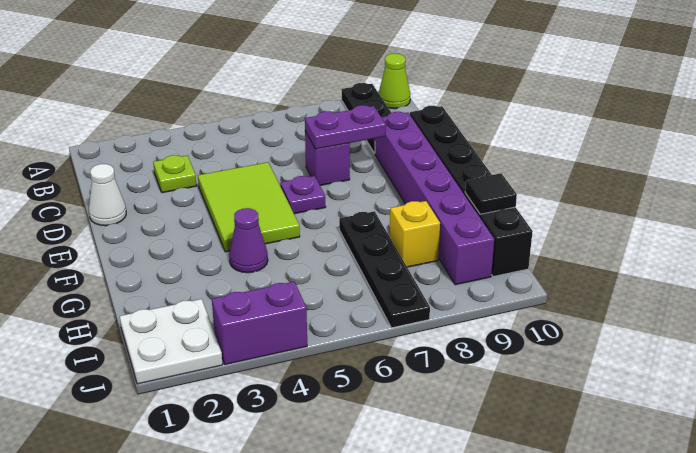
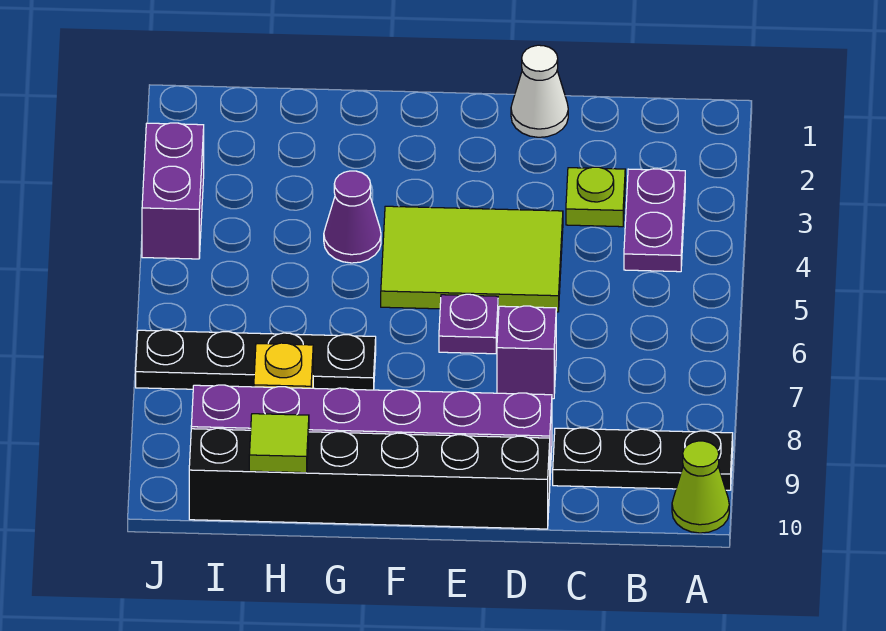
purple 1x2 plate [305,105,386,149] -> purple 1x2 plate moved to [624,169,685,272]
black 1x1 tile [465,173,517,214] -> lime 1x1 tile [249,414,309,473]
white 2x2 plate [120,299,223,384] -> none

